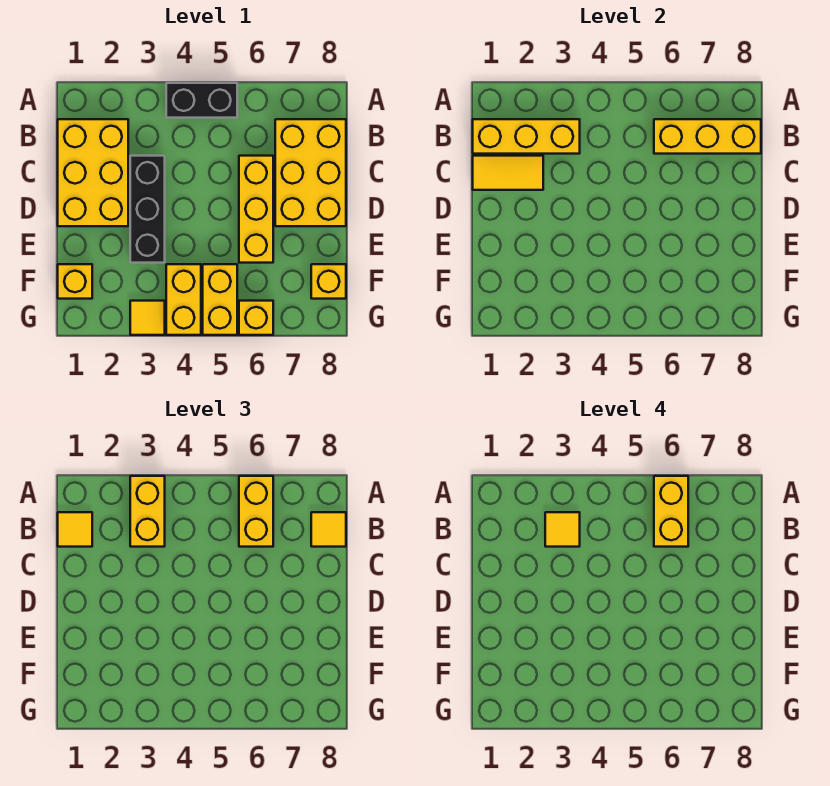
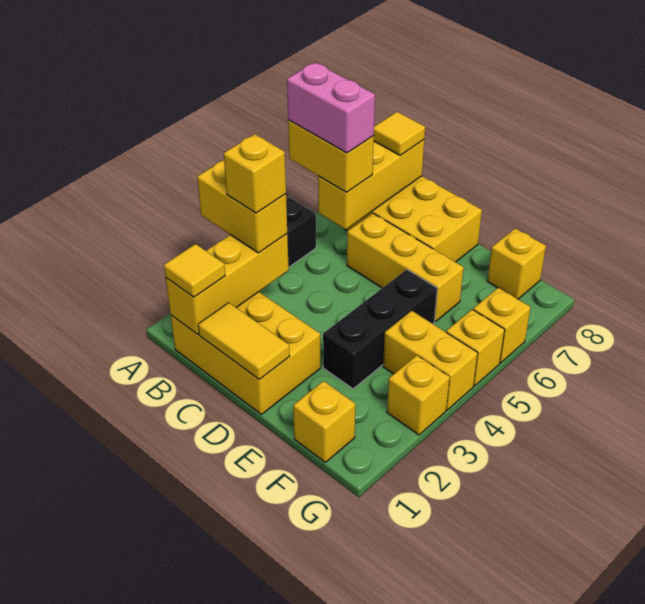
yellow 1x2 brick [654,476,688,547] -> pink 1x2 brick [287,62,375,153]
yellow 1x1 tile [545,512,580,547] -> yellow 1x1 brick [224,134,286,213]
yellow 1x2 tile [473,156,543,190] -> yellow 1x2 tile turned to [198,303,290,379]
black 1x3 brick [130,156,165,263] -> black 1x3 brick turned to [323,270,437,389]
yellow 1x2 brick [203,264,237,335] -> yellow 1x1 brick [446,309,505,386]
yellow 1x1 tile [130,301,165,335] -> yellow 1x1 brick [387,355,450,435]

